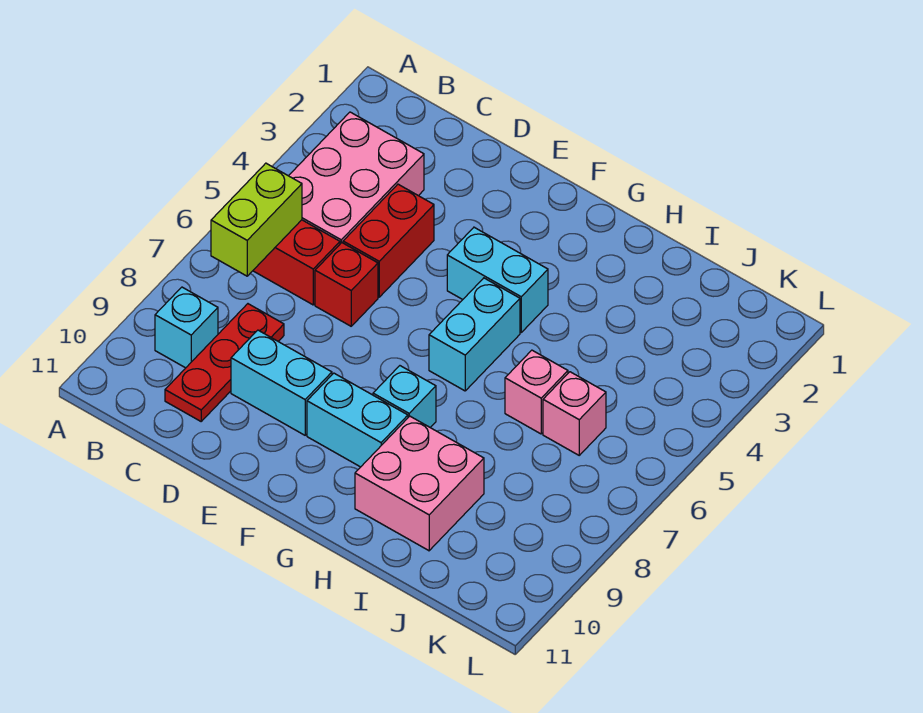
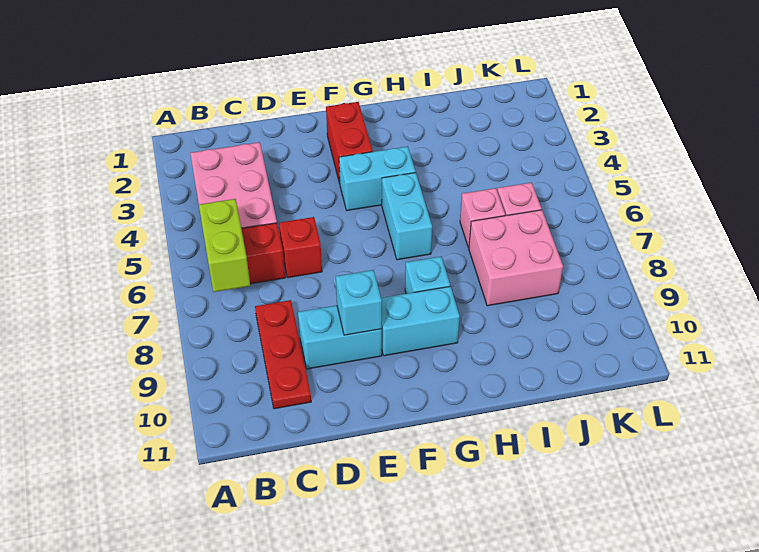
cyan 1x1 brick [155,287,218,368] -> cyan 1x1 brick moved to [336,270,382,335]
red 1x2 brick [343,184,434,297] -> red 1x2 brick moved to [326,102,372,183]
pink 2x2 brick [355,416,484,551] -> pink 2x2 brick moved to [469,210,563,306]

